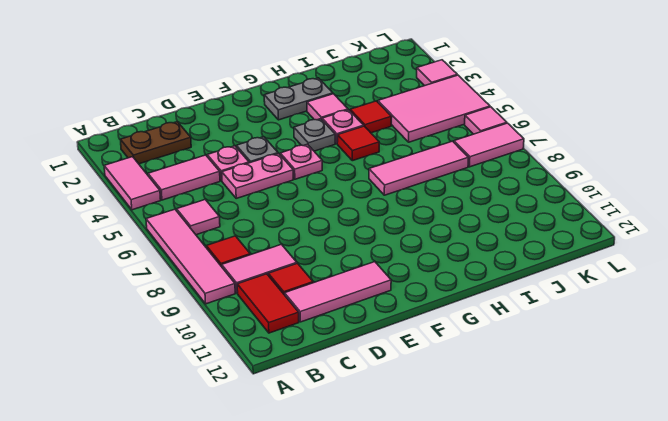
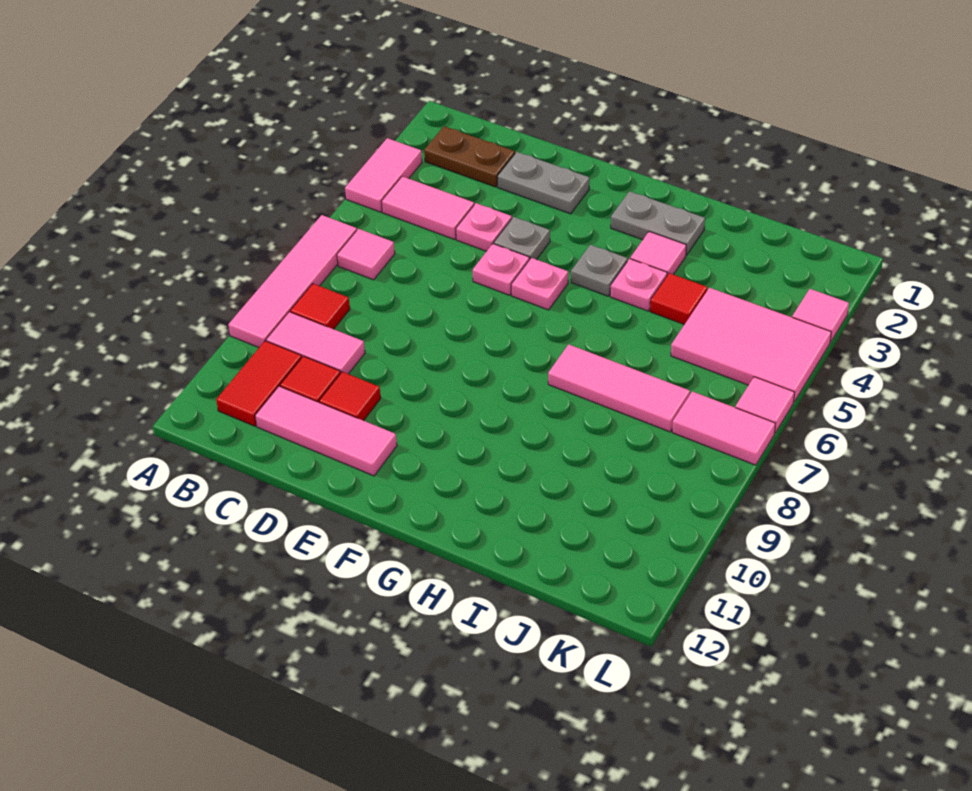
none -> grey 1x2 plate [497,152,589,214]
pink 1x2 plate [222,153,294,198] -> pink 1x1 plate [473,244,529,295]
red 1x1 tile [337,126,379,161] -> red 1x1 tile moved to [319,372,381,421]

